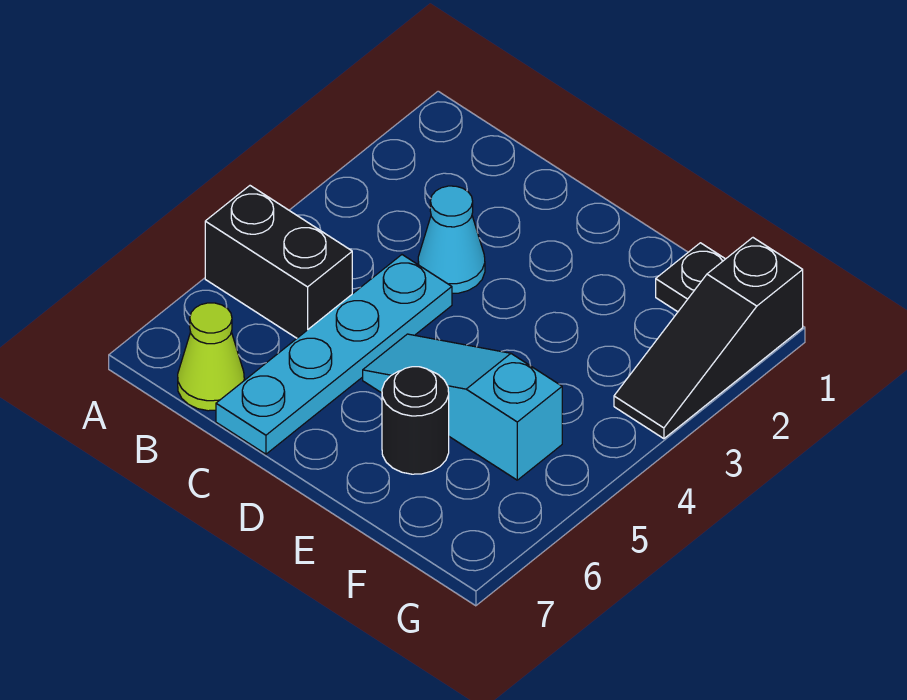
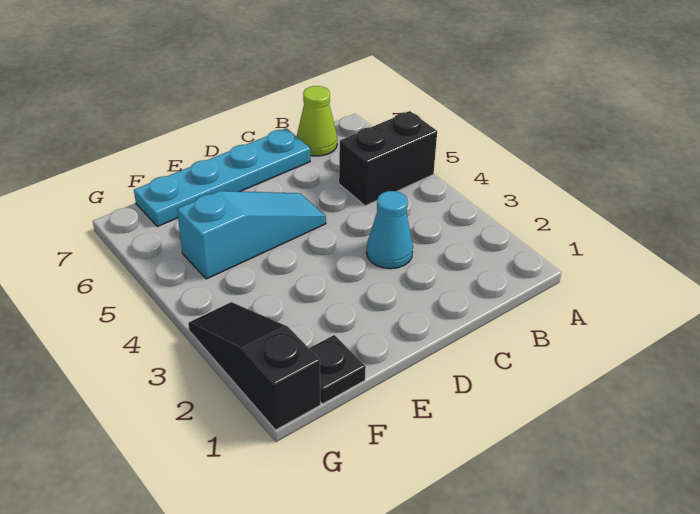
cyan 1x4 plate [216,255,452,454] -> cyan 1x4 plate turned to [134,128,310,227]
black 1x1 round brick [382,367,449,474] -> none

